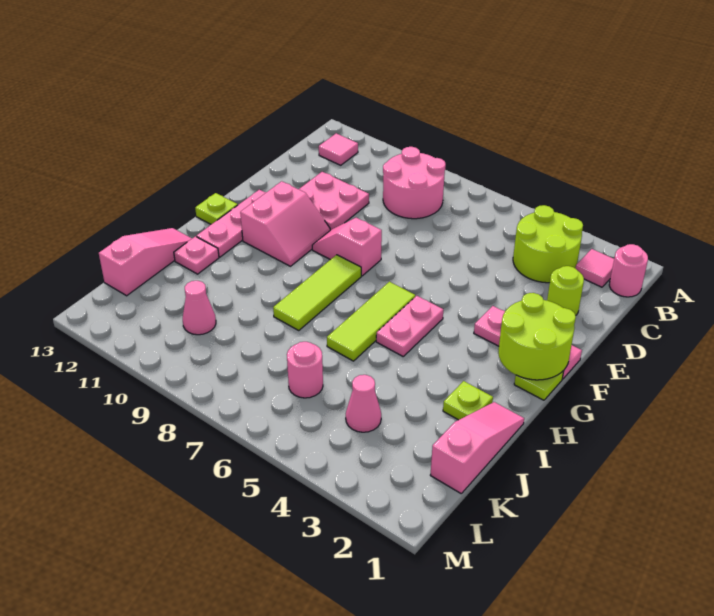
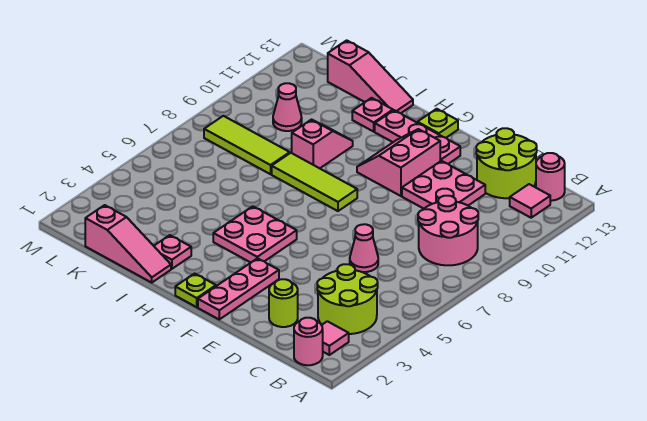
lime 2x2 round brick [498,293,576,380] -> lime 2x2 round brick moved to [476,128,537,198]
pink 1x2 slope [312,218,382,276] -> pink 1x2 slope moved to [292,120,353,168]
pink 2x2 slope [240,181,330,266] -> pink 2x2 slope turned to [357,129,440,196]
pink 1x2 plate [376,296,443,356] -> pink 2x2 plate [213,206,297,263]
lime 1x3 tile [327,282,415,361] -> lime 1x3 tile moved to [204,116,290,174]
lime 1x1 plate [443,381,493,420] -> pink 1x1 plate [154,235,191,269]
pink 1x1 cone [346,375,381,432] -> pink 1x1 cone moved to [350,224,378,272]
pink 1x1 round brick [287,342,323,398] -> pink 1x1 round brick moved to [536,153,565,201]

